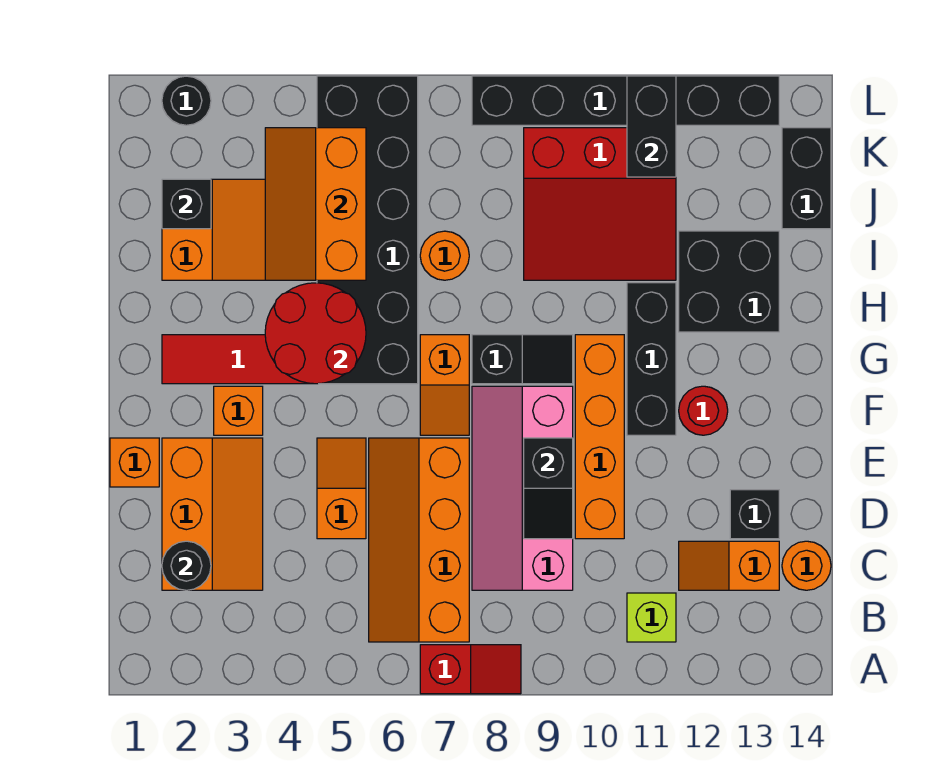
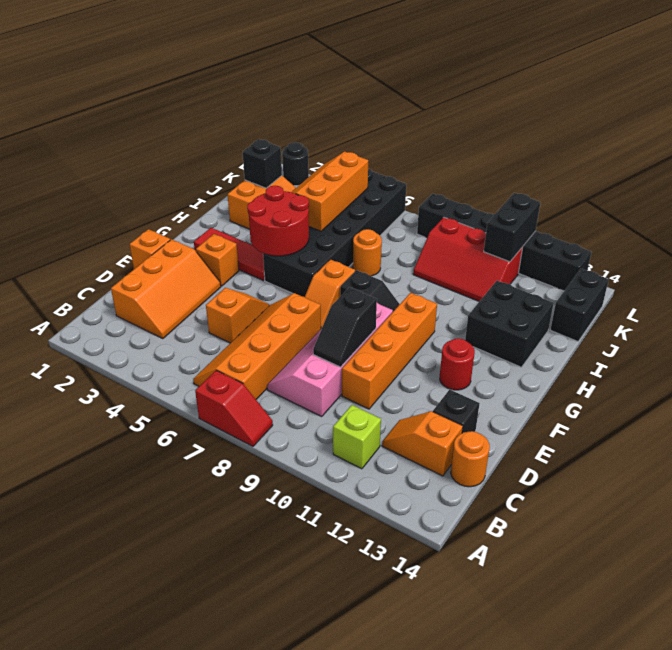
black 1x1 round brick [162,541,211,590] -> none
black 1x3 brick [627,283,676,435] -> none
red 3x3 slope [524,128,676,280] -> red 2x3 slope [413,217,523,301]

